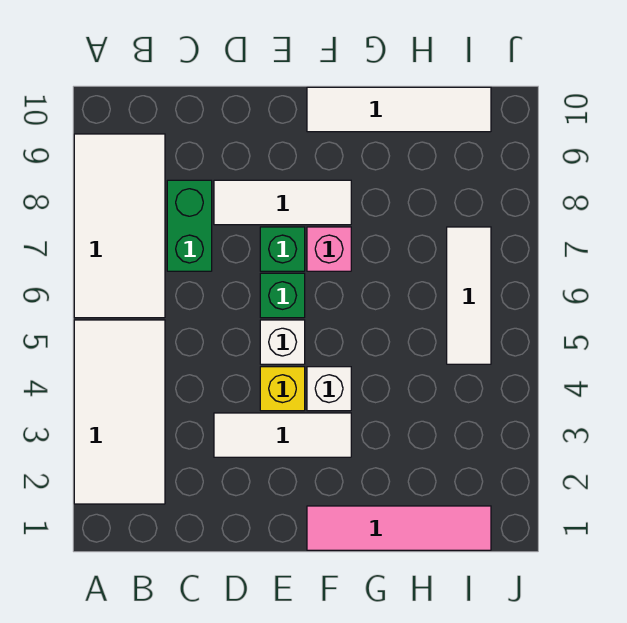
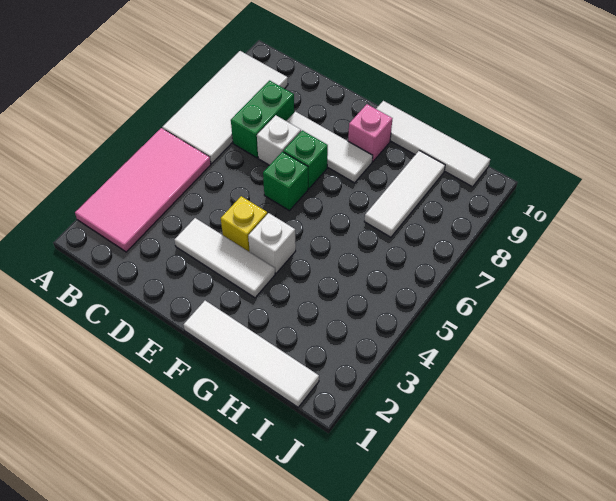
white 2x4 tile [74,320,165,504] -> pink 2x4 tile [75,128,211,252]
white 1x1 brick [260,320,305,364] -> white 1x1 brick moved to [257,115,301,165]
pink 1x4 tile [307,506,491,550] -> white 1x4 tile [184,301,319,407]
pink 1x1 brick [307,227,351,271] -> pink 1x1 brick moved to [348,104,392,162]
white 1x3 tile [447,227,491,364] -> white 1x3 tile moved to [364,151,445,237]

